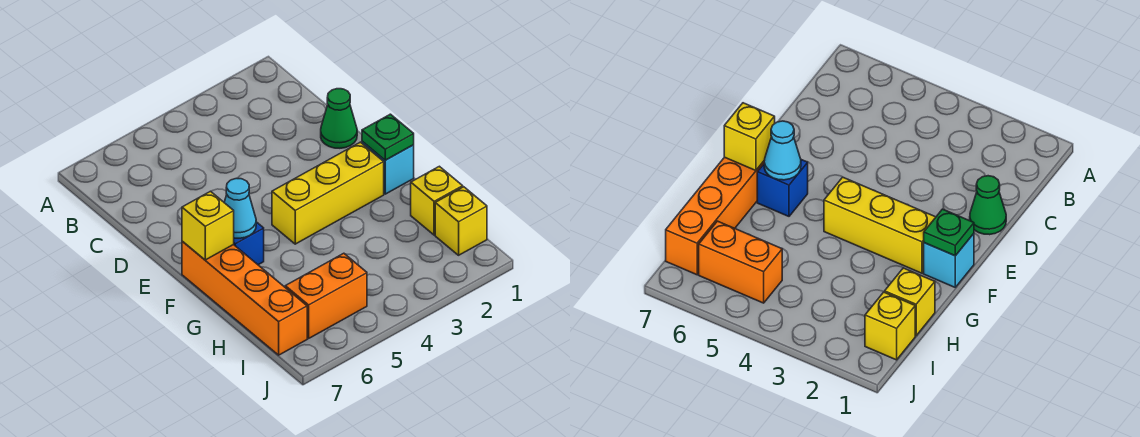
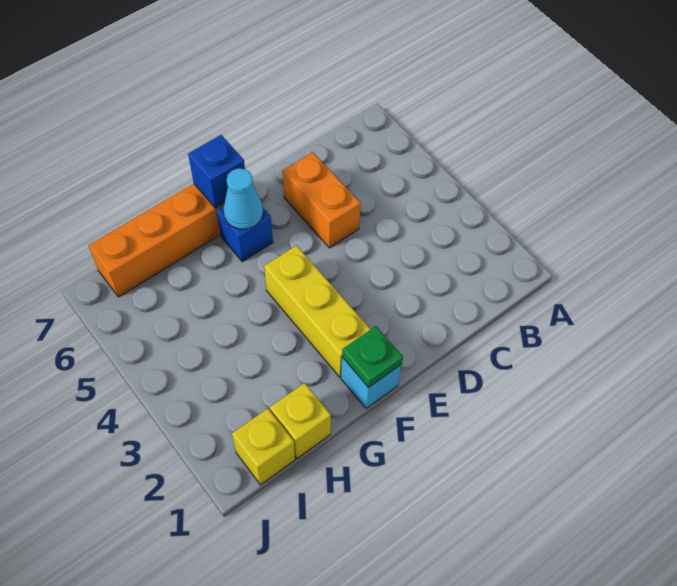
green 1x1 cone [321,89,357,148] -> none
yellow 1x1 brick [182,191,234,260] -> blue 1x1 brick [188,135,245,208]
orange 1x2 brick [285,253,367,338] -> orange 1x2 brick moved to [283,152,361,248]

